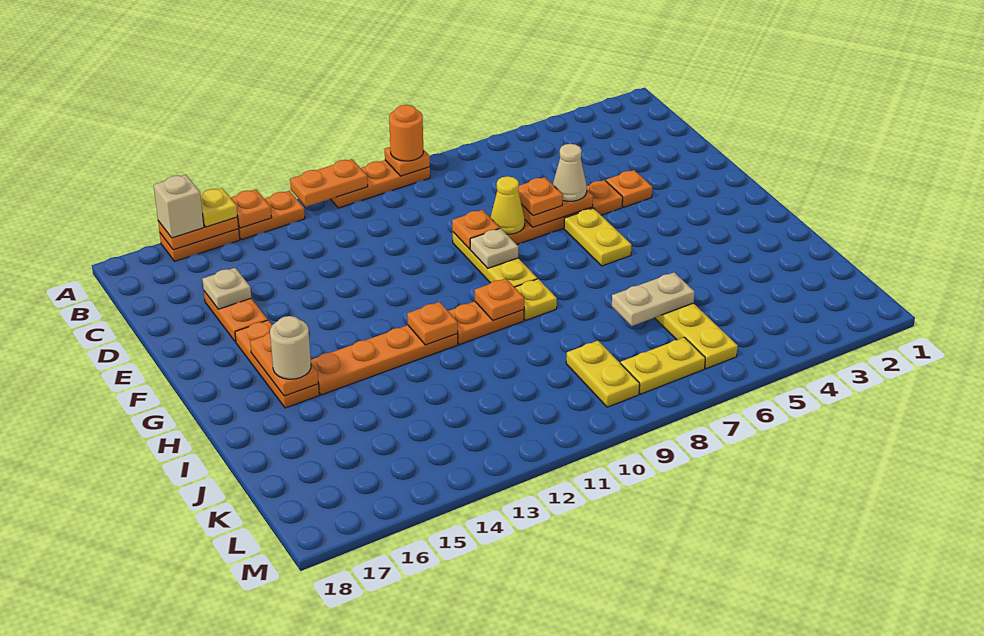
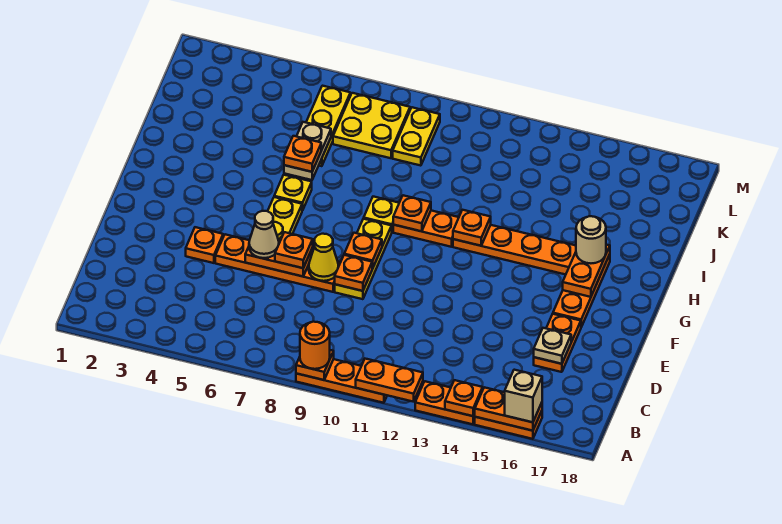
yellow 1x1 plate [201,188,238,227] -> yellow 1x1 plate moved to [274,175,312,211]
tan 1x1 plate [470,228,518,268] -> orange 1x1 plate [344,233,382,268]
none -> orange 1x1 plate [284,136,321,172]
tan 1x2 plate [612,272,694,326] -> tan 1x2 plate turned to [284,122,331,180]
yellow 1x2 plate [621,337,705,394] -> yellow 2x2 plate [333,93,410,158]

